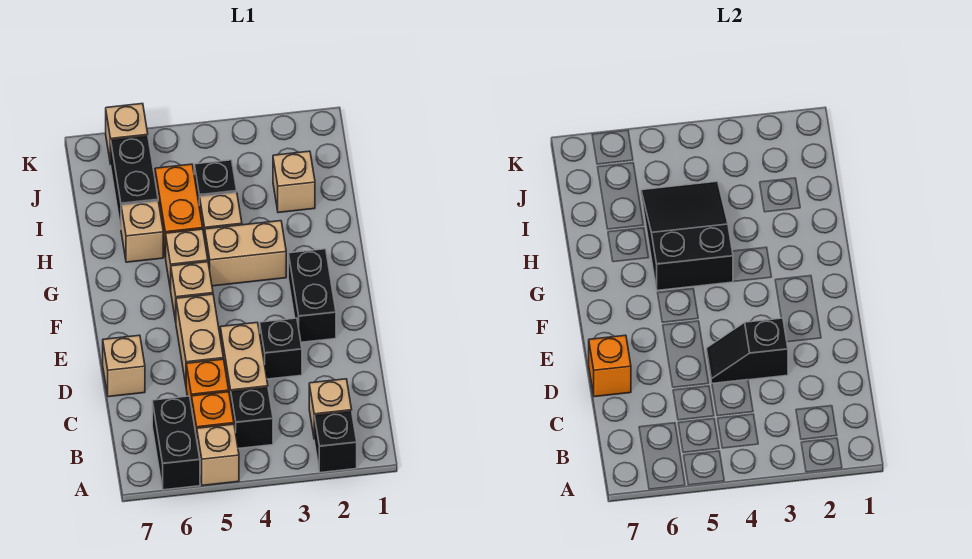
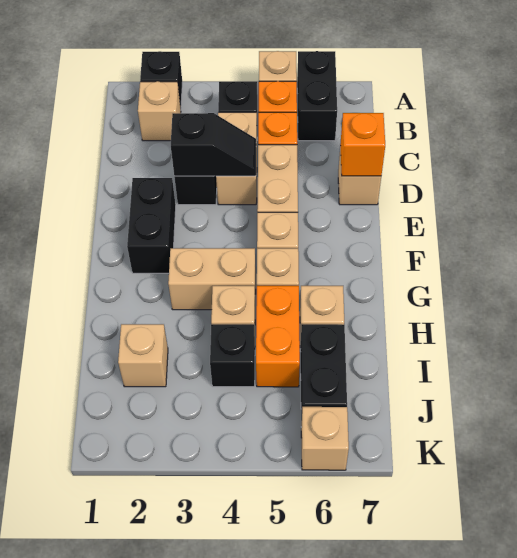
black 2x3 slope [641,181,733,290] -> none

